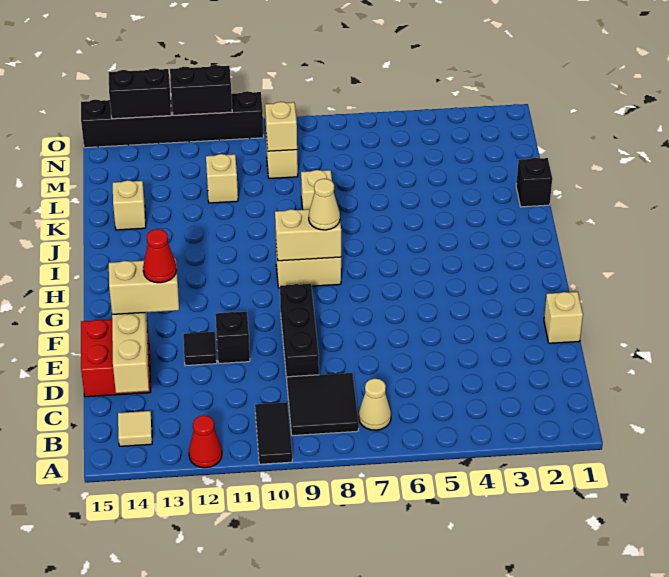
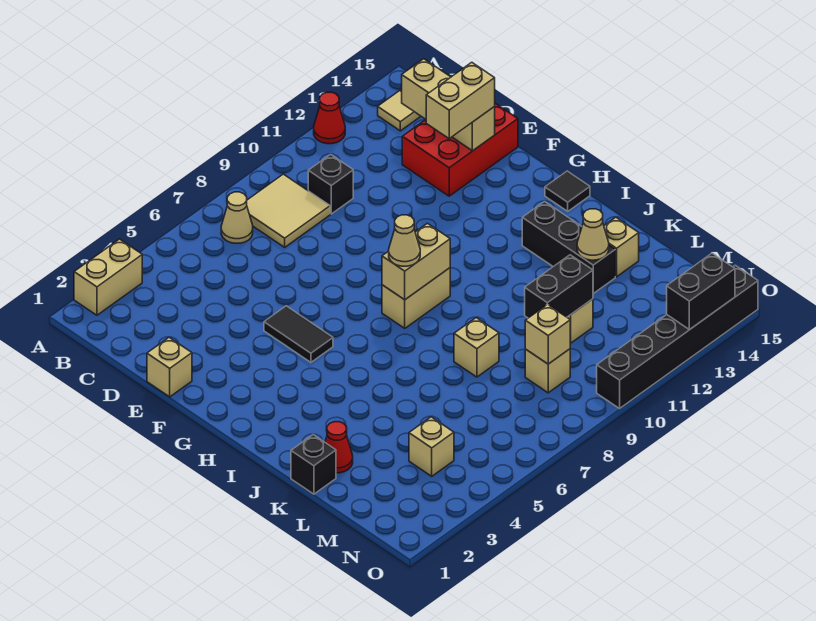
none -> tan 1x2 brick [74,239,142,315]
black 1x2 tile [255,402,292,464] -> black 1x2 tile moved to [264,306,333,362]
black 2x2 tile [287,373,359,436] -> tan 2x2 tile [247,174,330,247]
black 1x3 brick [280,284,319,378] -> black 1x3 brick moved to [522,202,615,293]
red 2x2 brick [81,320,151,397] -> red 2x3 brick [402,103,518,196]
black 1x1 brick [215,311,250,363] -> black 1x1 brick moved to [308,155,353,214]
black 1x1 tile [183,332,217,366] -> black 1x1 tile moved to [545,171,590,211]
red 1x1 cone [143,229,176,283] -> red 1x1 cone moved to [325,422,353,473]
none -> tan 1x1 cone [577,209,609,260]
none -> tan 1x1 brick [409,417,454,476]
black 1x2 brick [170,65,232,115] -> black 1x2 brick moved to [525,255,593,318]

